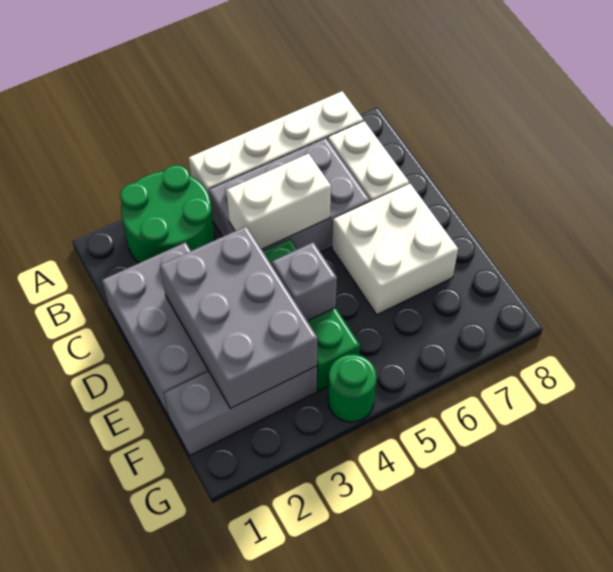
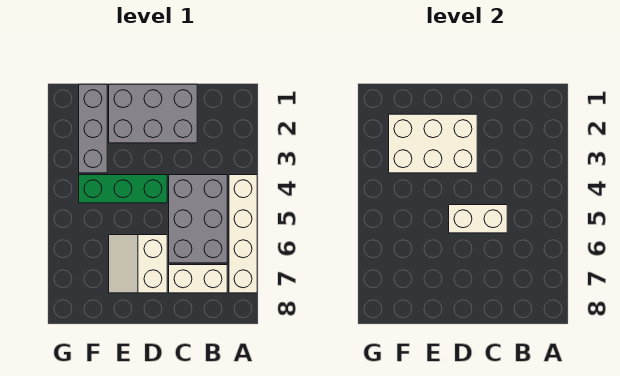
green 2x2 round brick [120,165,214,263] -> none
white 1x2 brick [226,154,331,249] -> white 1x2 brick turned to [449,205,507,233]
grey 2x3 brick [160,226,317,408] -> white 2x3 brick [389,114,477,173]
white 2x2 brick [332,184,458,315] -> white 2x2 slope [109,235,167,293]
grey 1x1 brick [272,242,337,321] -> none
green 1x1 round brick [328,354,376,422] -> none

